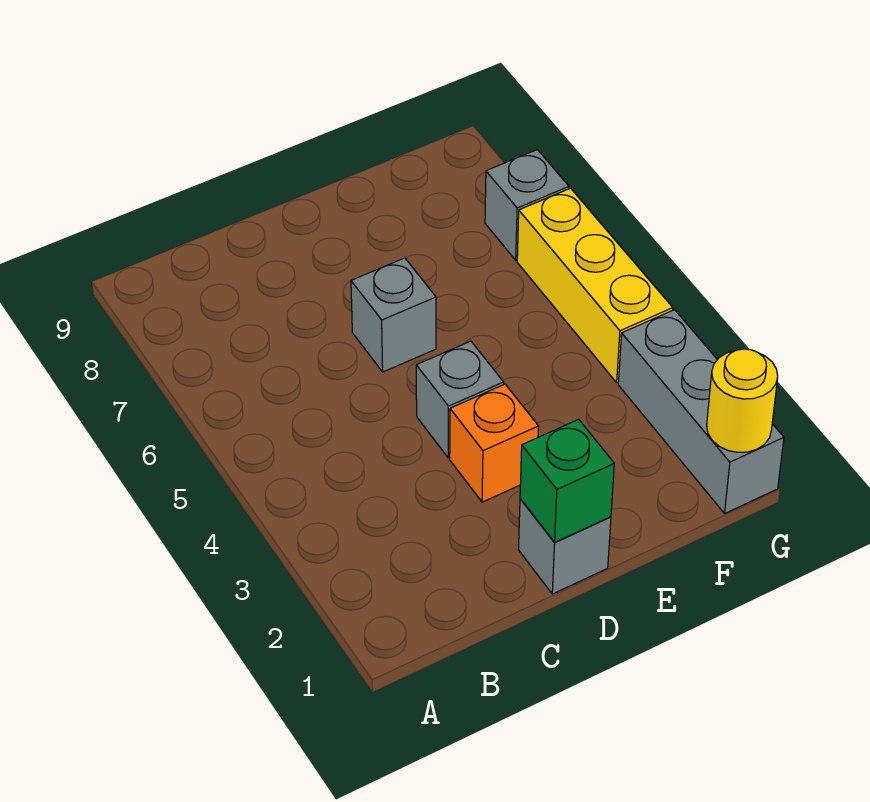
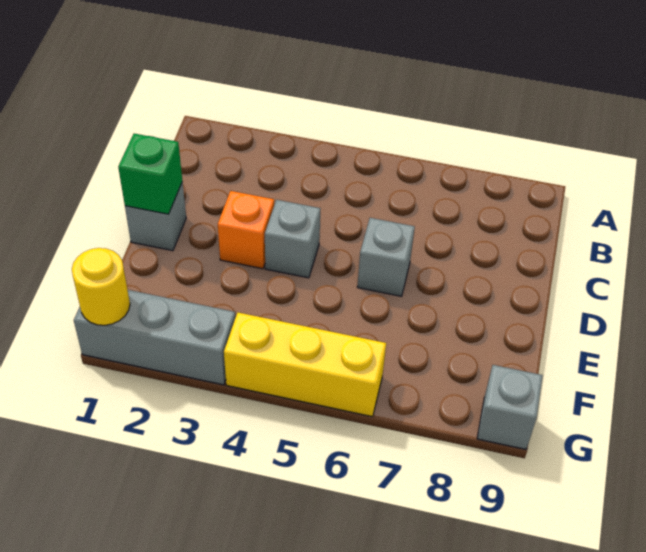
grey 1x1 brick [485,150,569,260] -> grey 1x1 brick moved to [477,365,543,449]

